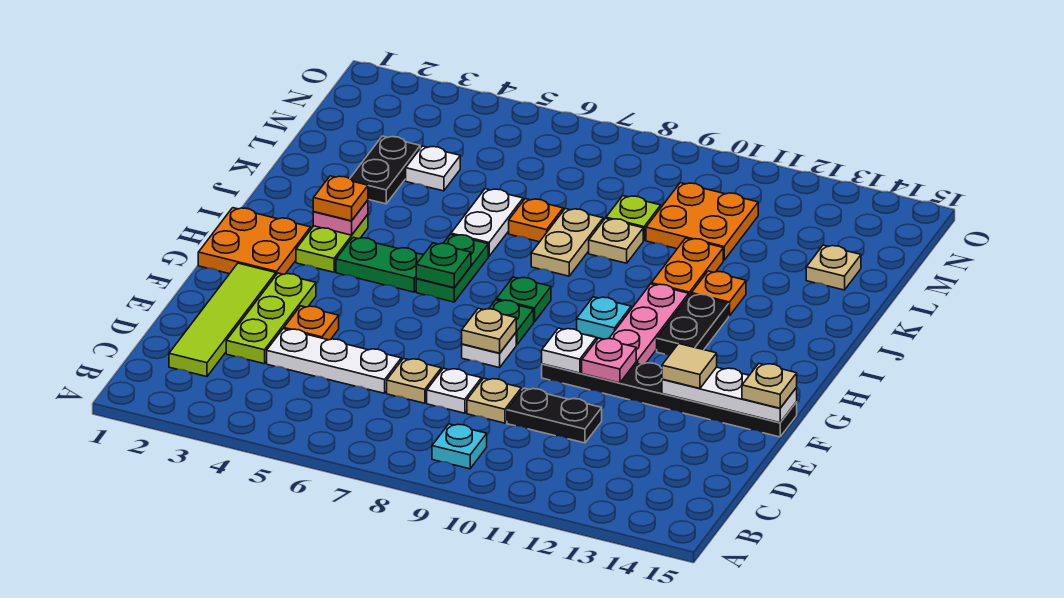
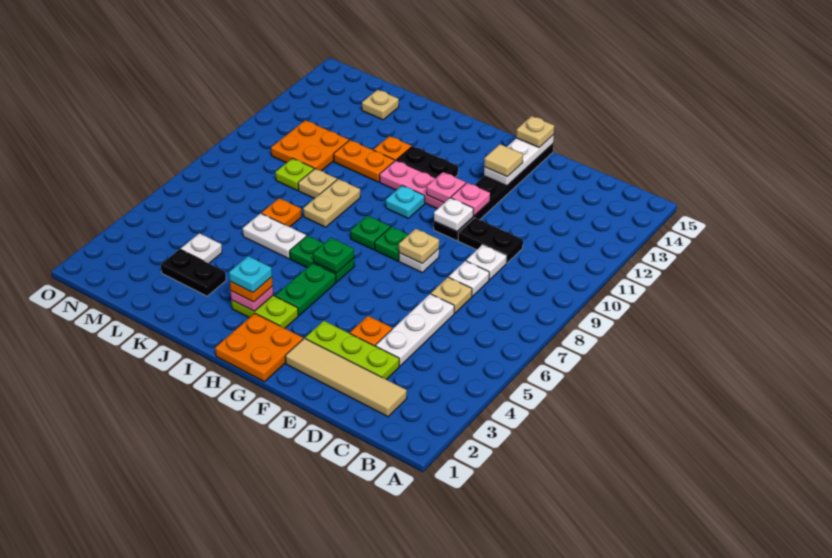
cyan 1x1 plate [432,424,487,469] -> cyan 1x1 plate moved to [229,256,272,293]
lime 1x4 tile [169,263,276,377] -> tan 1x4 tile [285,338,407,417]
tan 1x1 plate [467,378,522,423] -> white 1x1 plate [466,245,506,280]
black 1x2 plate [507,388,602,443] -> black 1x2 plate turned to [458,218,523,263]
none -> pink 1x1 plate [427,172,466,203]
tan 1x2 plate [531,209,603,276] -> tan 1x2 plate turned to [303,179,360,227]

